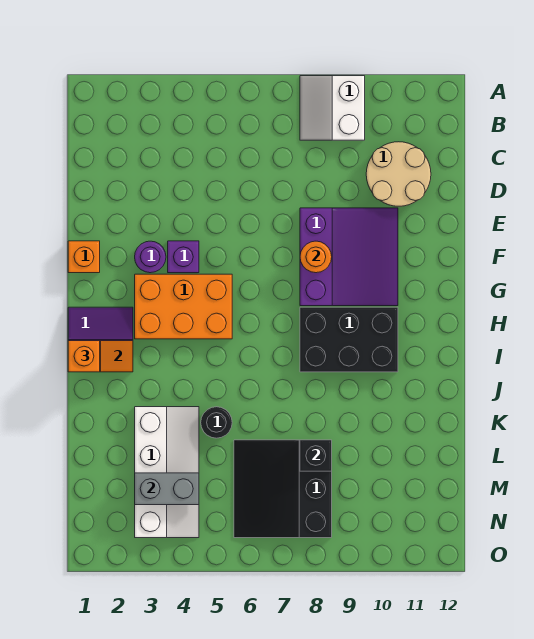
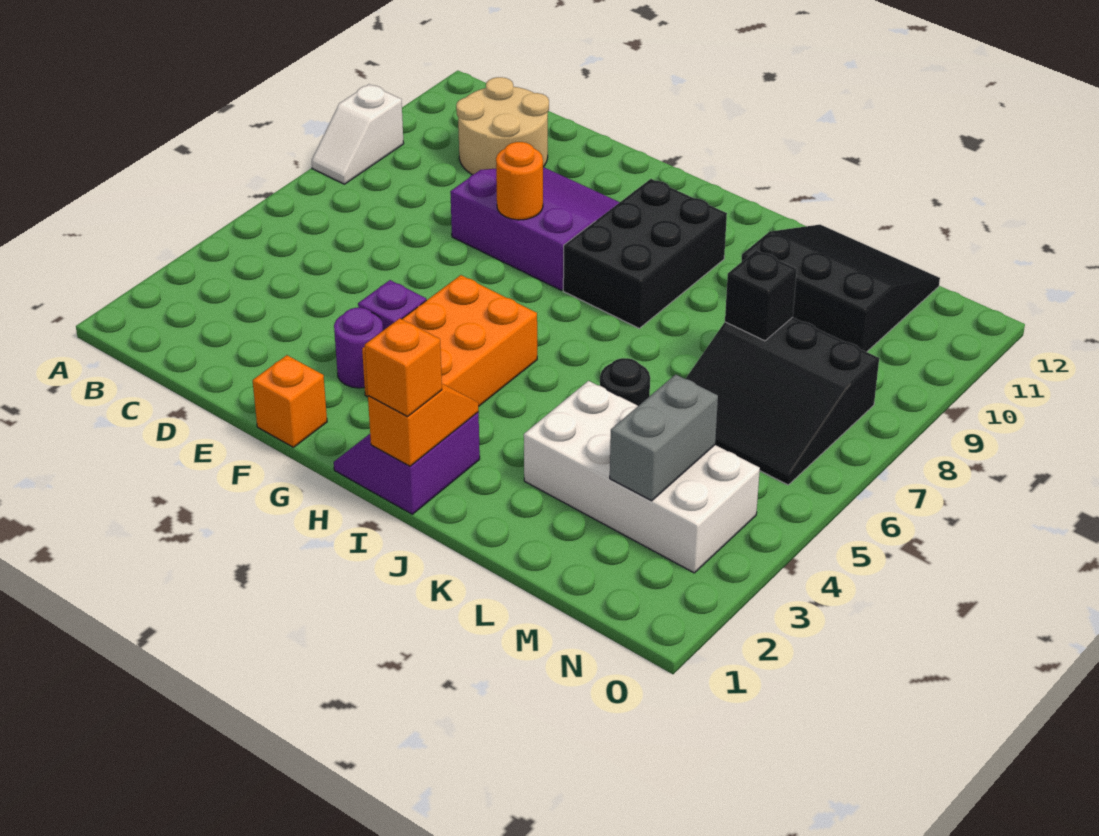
white 2x2 slope [300,76,365,140] -> white 1x2 slope [312,84,404,184]
white 2x4 slope [135,407,199,538] -> white 2x4 brick [524,381,760,573]
none -> black 3x3 slope [741,225,940,352]

